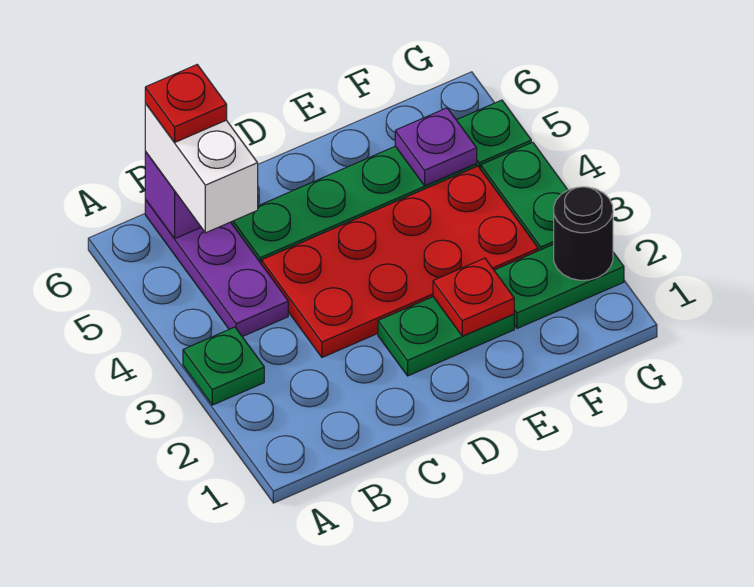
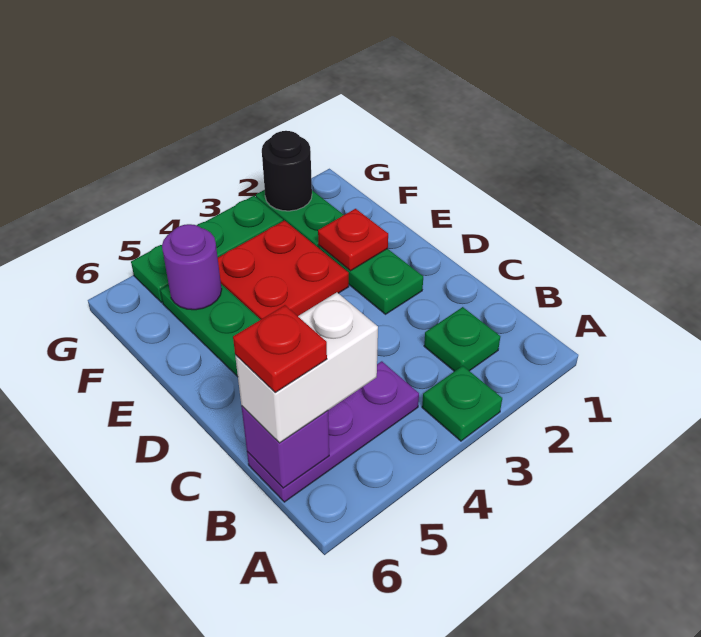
none -> green 1x1 plate [424,307,500,371]
red 2x4 plate [262,166,538,357] -> red 2x2 plate [218,220,349,319]
purple 1x1 plate [395,108,477,186] -> purple 1x1 round brick [162,224,222,310]

